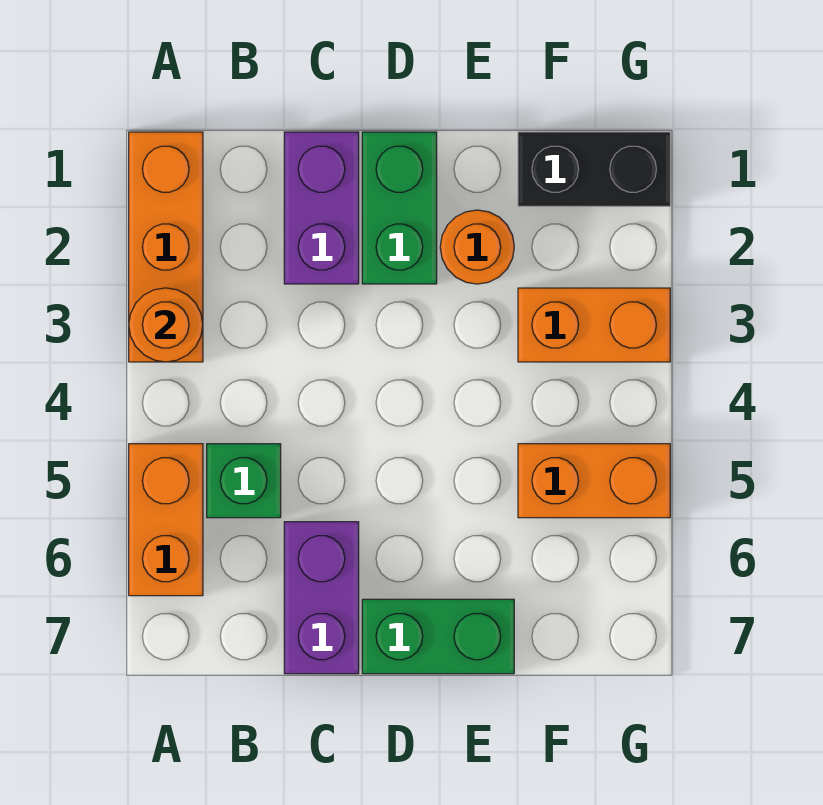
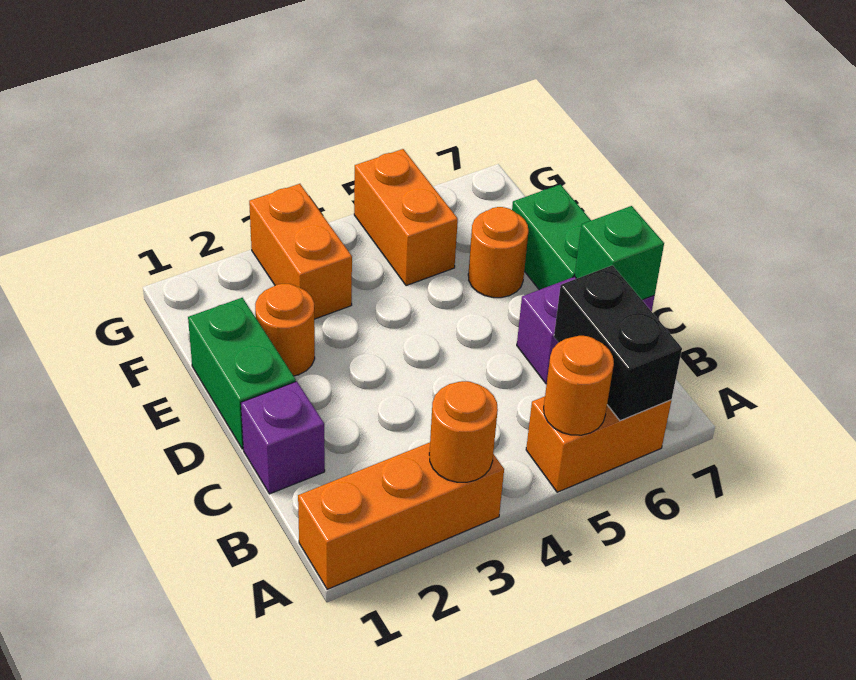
none -> orange 1x1 round brick [544,336,614,435]
green 1x1 brick [207,444,281,518] -> green 1x1 brick moved to [575,206,664,300]
purple 1x2 brick [284,132,359,284] -> purple 1x1 brick [241,381,325,494]
green 1x2 brick [362,132,437,284] -> green 1x2 brick turned to [188,298,296,449]
none -> orange 1x1 round brick [468,207,528,298]
black 1x2 brick [518,132,670,206] -> black 1x2 brick moved to [554,265,682,421]

